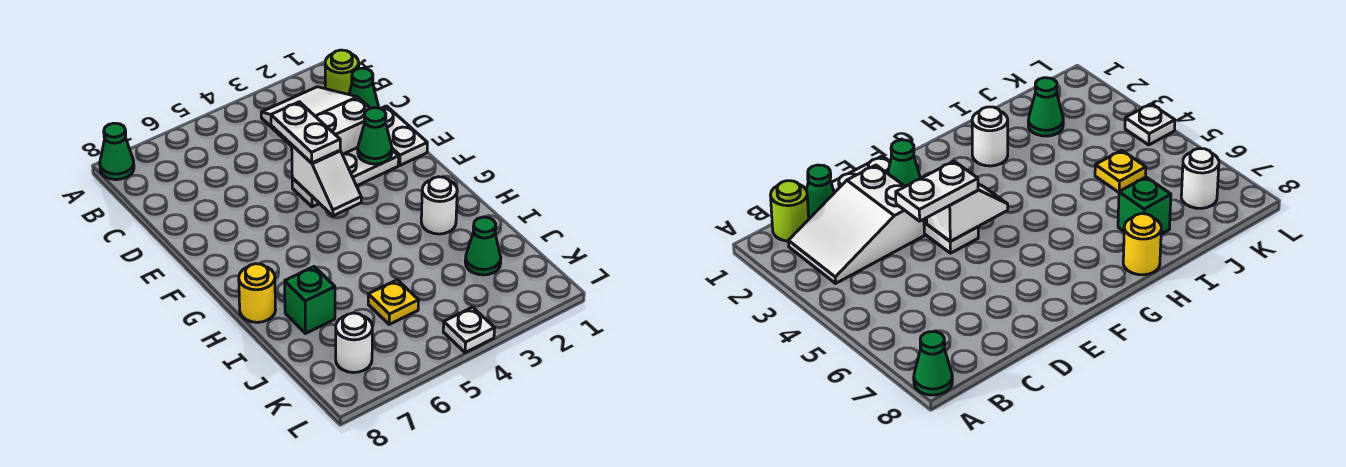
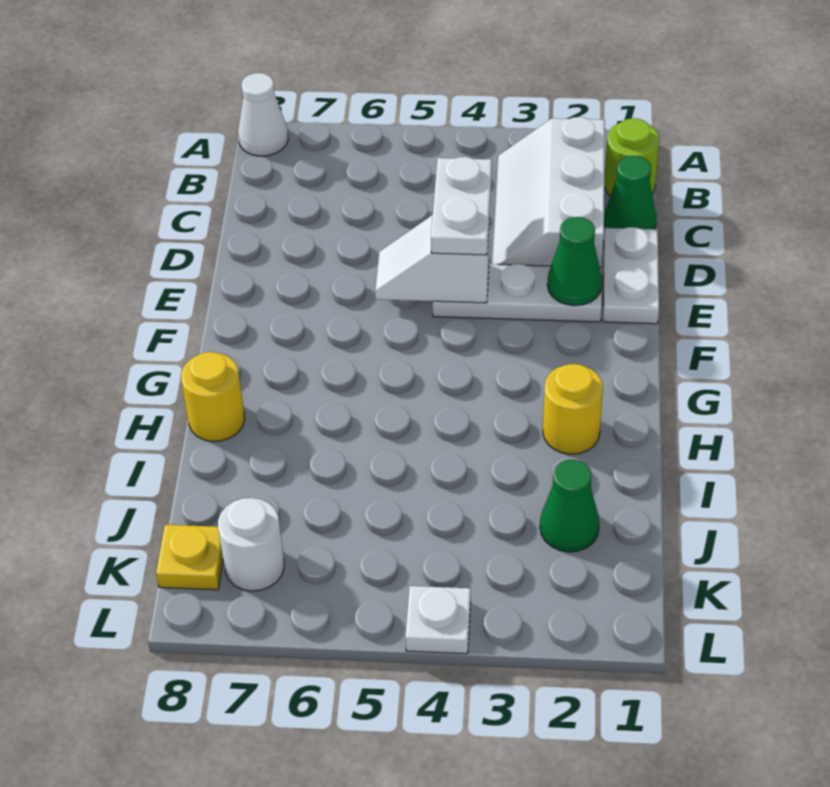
green 1x1 cone [100,123,134,180] -> white 1x1 cone [238,73,288,156]
white 2x3 slope [261,87,370,154] -> white 2x3 slope turned to [492,117,605,268]
white 1x2 slope [292,145,361,216] -> white 1x2 slope turned to [375,215,489,303]
white 1x1 round brick [421,177,457,234] -> yellow 1x1 round brick [543,364,603,454]
green 1x1 brick [285,267,335,333] -> none
yellow 1x1 plate [368,280,419,324] -> yellow 1x1 plate moved to [156,525,223,590]

